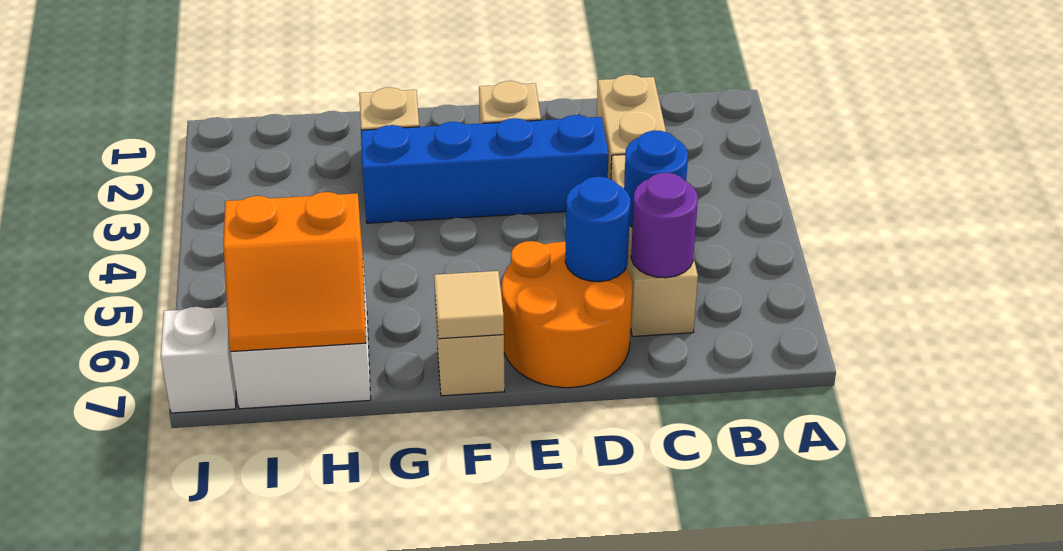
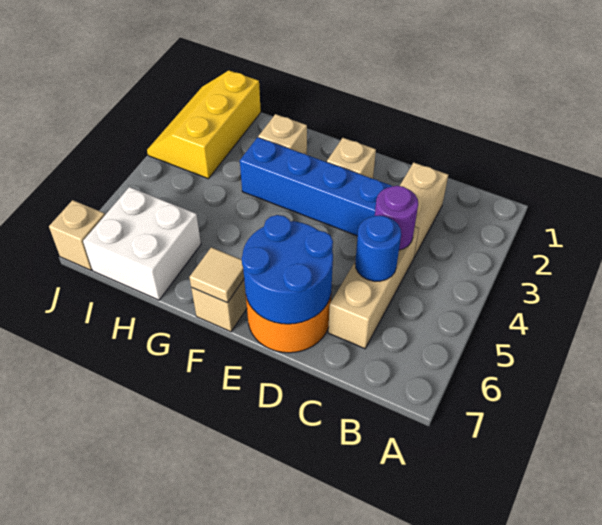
purple 1x1 round brick [631,173,698,278] -> purple 1x1 round brick moved to [375,186,418,250]
blue 1x1 round brick [565,177,631,282] -> blue 2x2 round brick [242,215,333,324]
orange 2x2 slope [223,192,366,352] -> none
none -> yellow 2x3 slope [147,71,261,179]
white 1x1 brick [161,307,236,413] -> tan 1x1 brick [49,200,105,270]

